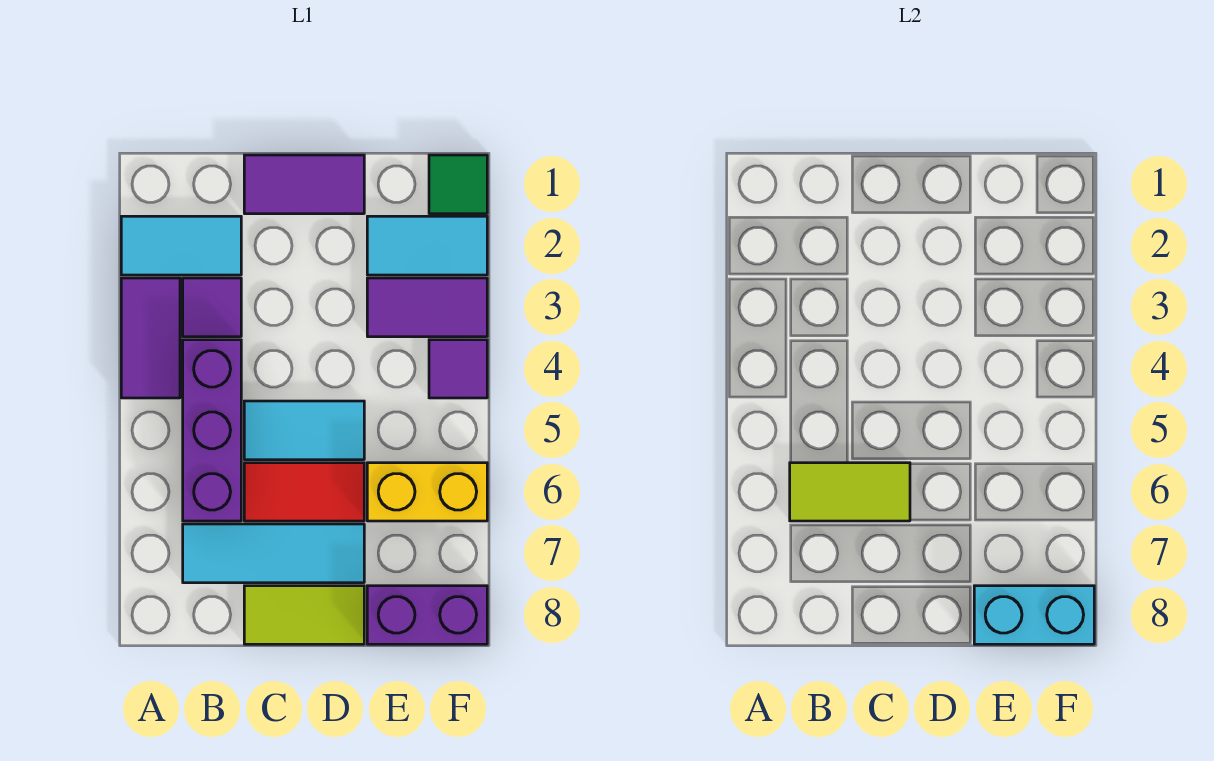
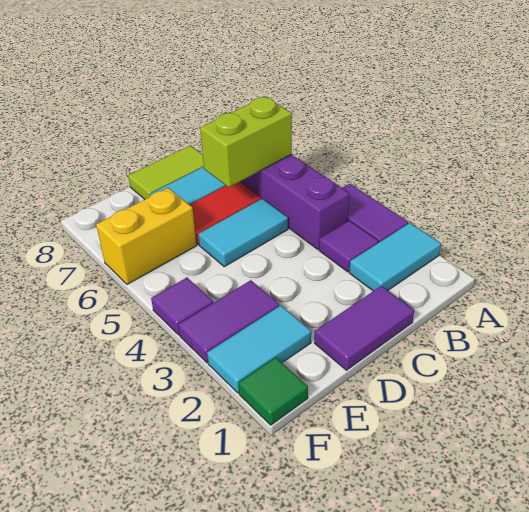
lime 1x2 tile [790,463,910,521] -> lime 1x2 brick [200,97,292,187]
purple 1x2 brick [367,586,487,644] -> none
cyan 1x2 brick [974,586,1094,644] -> none

